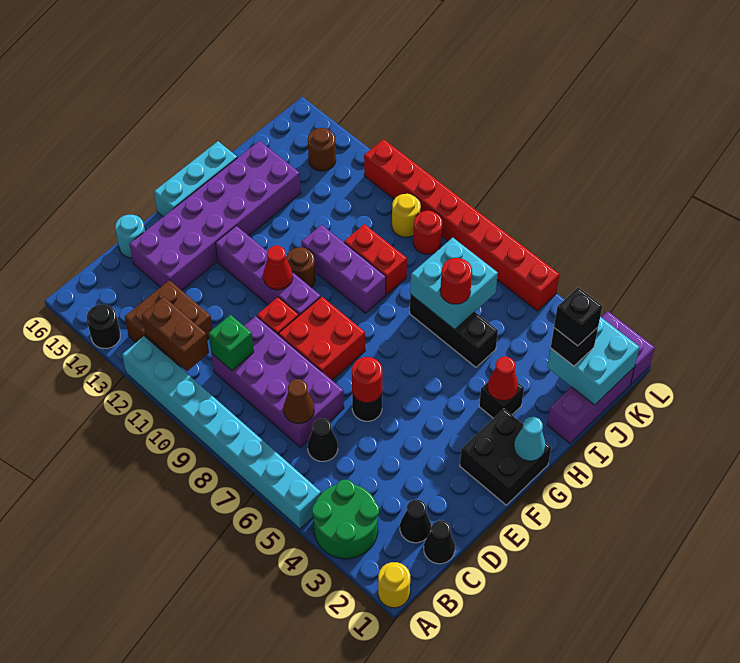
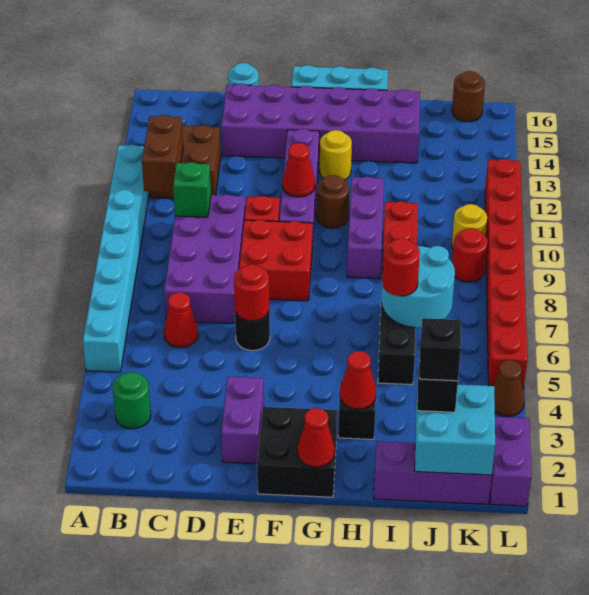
yellow 1x1 round brick [378,562,410,608] -> yellow 1x1 round brick moved to [320,130,352,180]
green 2x2 round brick [312,480,379,559] -> green 1x1 round brick [113,372,151,429]
black 1x1 round brick [87,304,120,349] -> none
black 1x1 cone [424,521,455,564] -> none
black 1x1 cone [400,500,431,543] -> none
black 1x1 cone [308,418,338,461] -> red 1x1 cone [164,292,198,348]
brown 1x1 cone [284,379,314,423] -> brown 1x1 cone moved to [494,360,525,417]
none -> purple 1x2 brick [221,377,264,464]
cyan 1x1 cone [514,417,545,461] -> red 1x1 cone [297,408,335,467]
cyan 2x2 brick [410,238,498,330] -> cyan 2x2 round brick [381,246,455,328]
brown 1x1 round brick [308,128,336,171] -> brown 1x1 round brick moved to [452,71,485,122]

